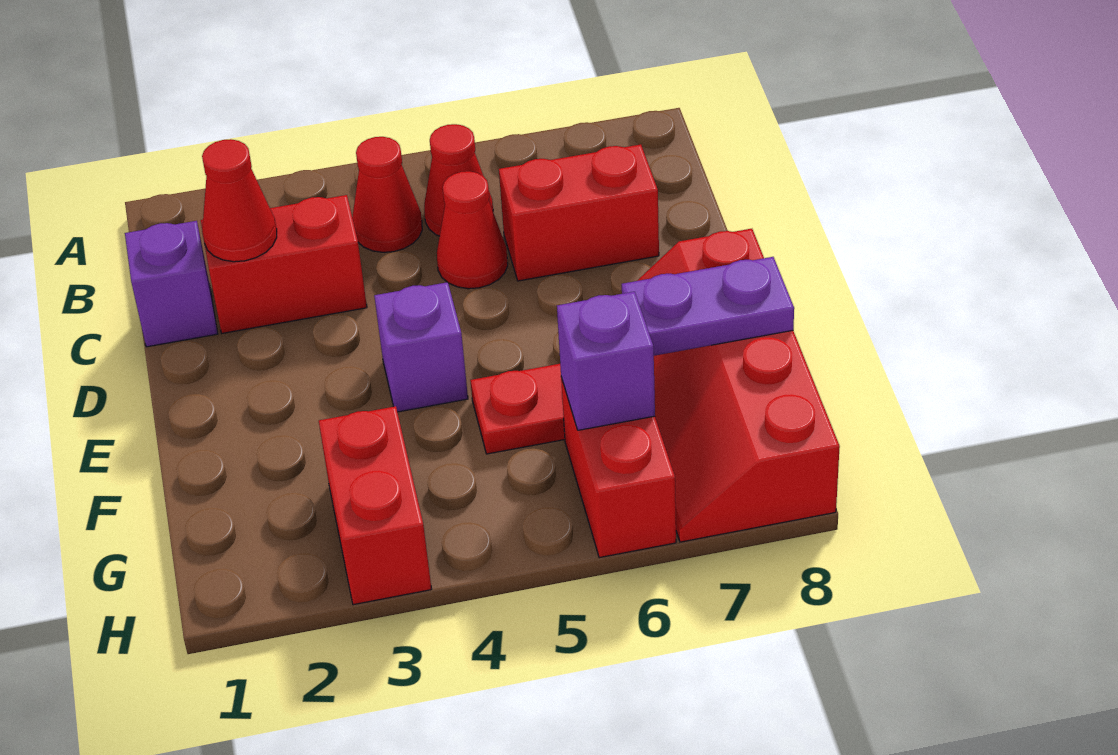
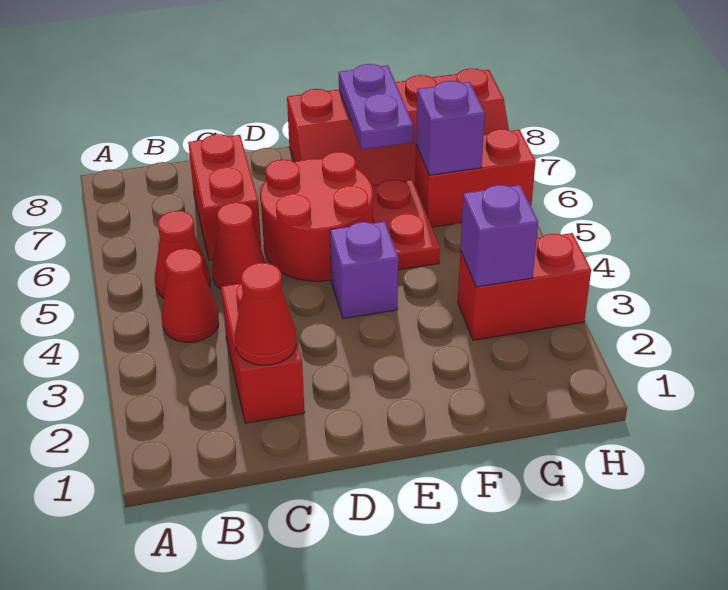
purple 1x1 brick [125,221,218,347] -> purple 1x1 brick moved to [460,185,538,287]
none -> red 2x2 round brick [260,152,373,281]

